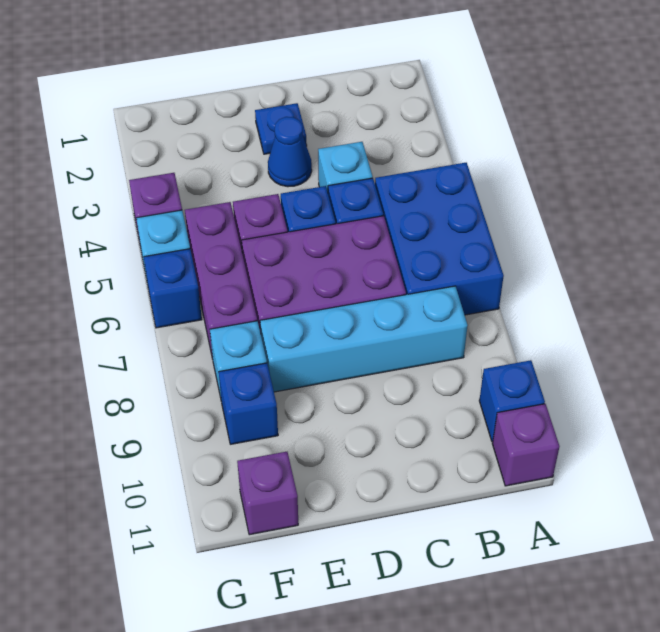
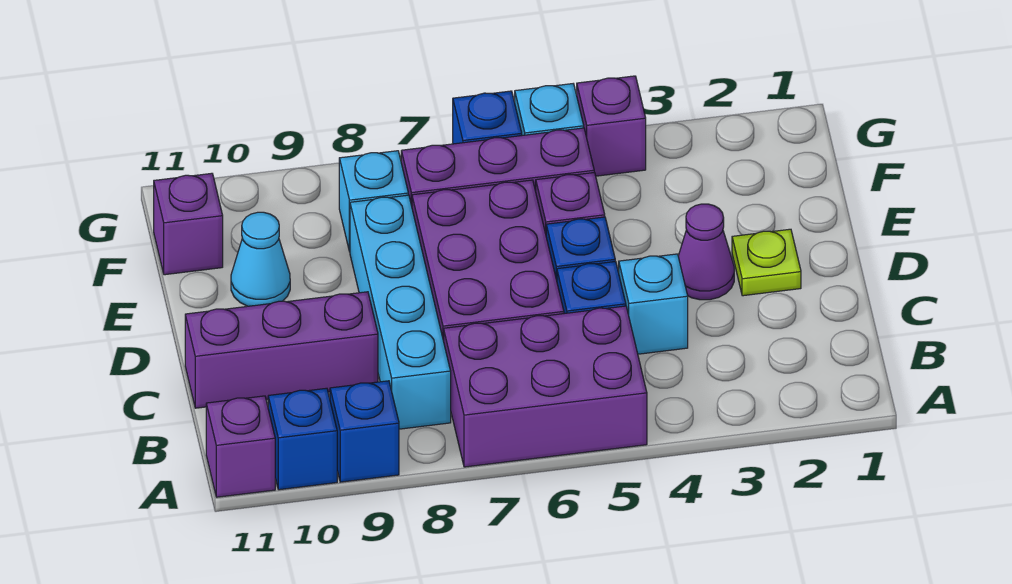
blue 2x3 brick [375,163,504,315] -> purple 2x3 brick [444,306,647,467]
none -> purple 1x3 brick [185,292,378,408]
blue 1x1 plate [255,103,307,154] -> lime 1x1 plate [732,229,801,296]
blue 1x1 cone [268,117,312,187] -> purple 1x1 cone [678,204,734,300]
none -> cyan 1x1 cone [231,212,290,306]
blue 1x1 brick [219,363,278,444] -> blue 1x1 brick moved to [330,381,399,482]

